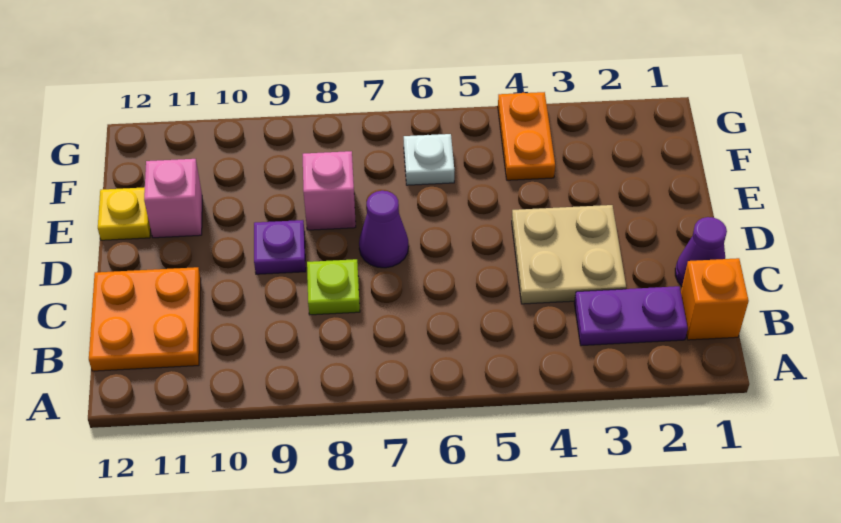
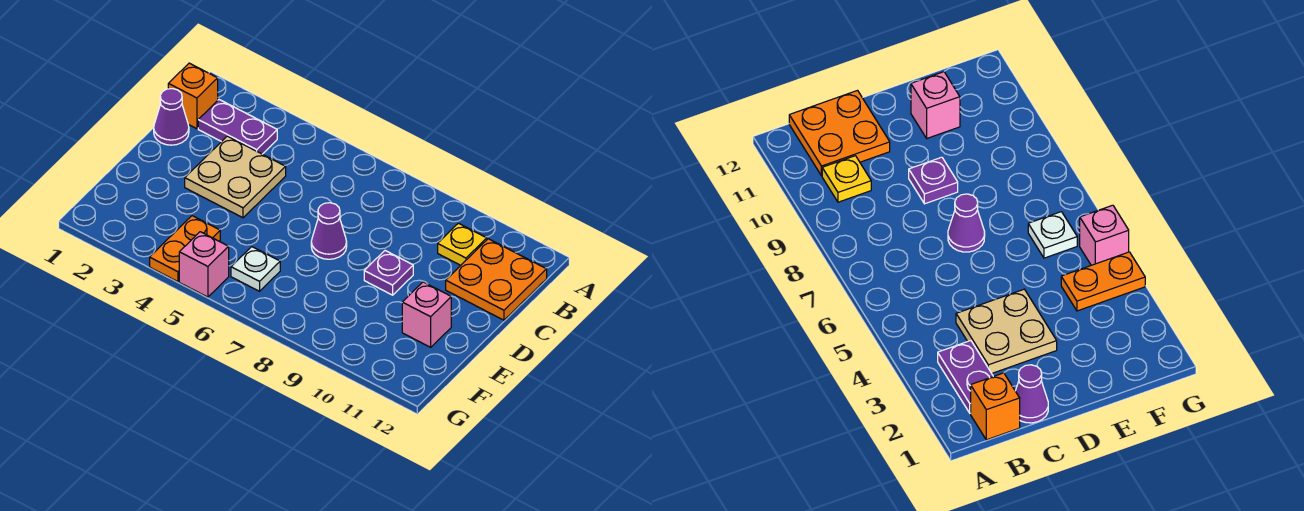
lime 1x1 plate [307,259,360,315] -> none
pink 1x1 brick [303,151,356,230] -> pink 1x1 brick moved to [179,232,229,297]
yellow 1x1 plate [98,187,150,240] -> yellow 1x1 plate moved to [438,223,487,265]

